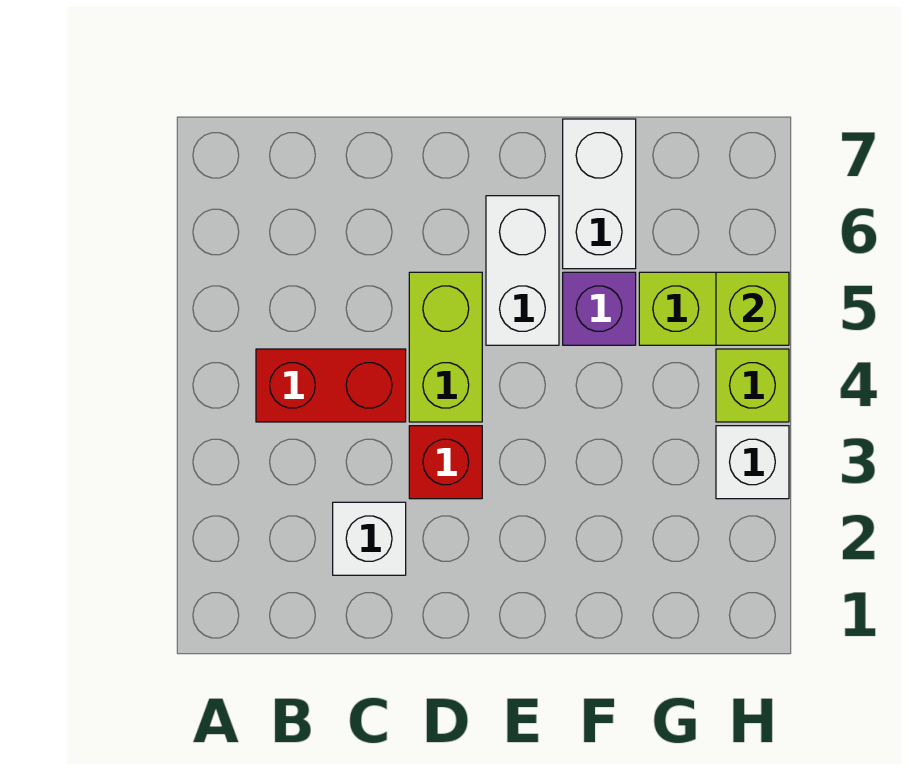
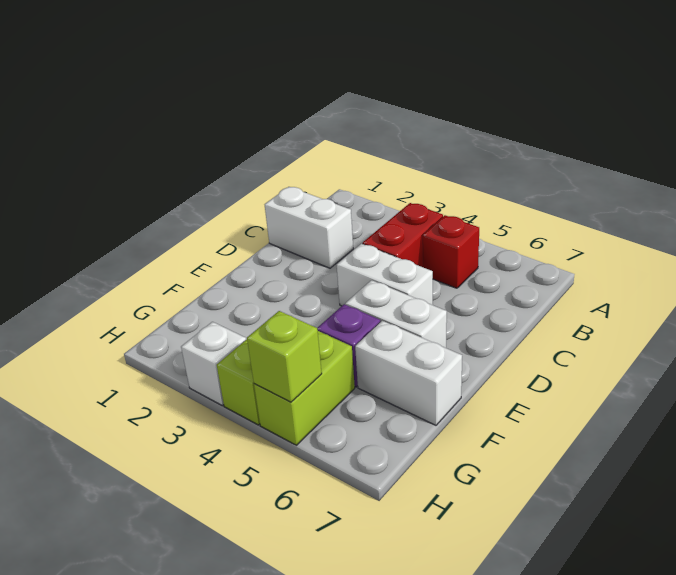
white 1x1 brick [333,502,406,575] -> white 1x2 brick [265,187,353,268]
red 1x1 brick [409,426,482,499] -> red 1x1 brick moved to [423,215,479,288]
lime 1x2 brick [409,272,482,422] -> white 1x2 brick [337,244,433,306]

